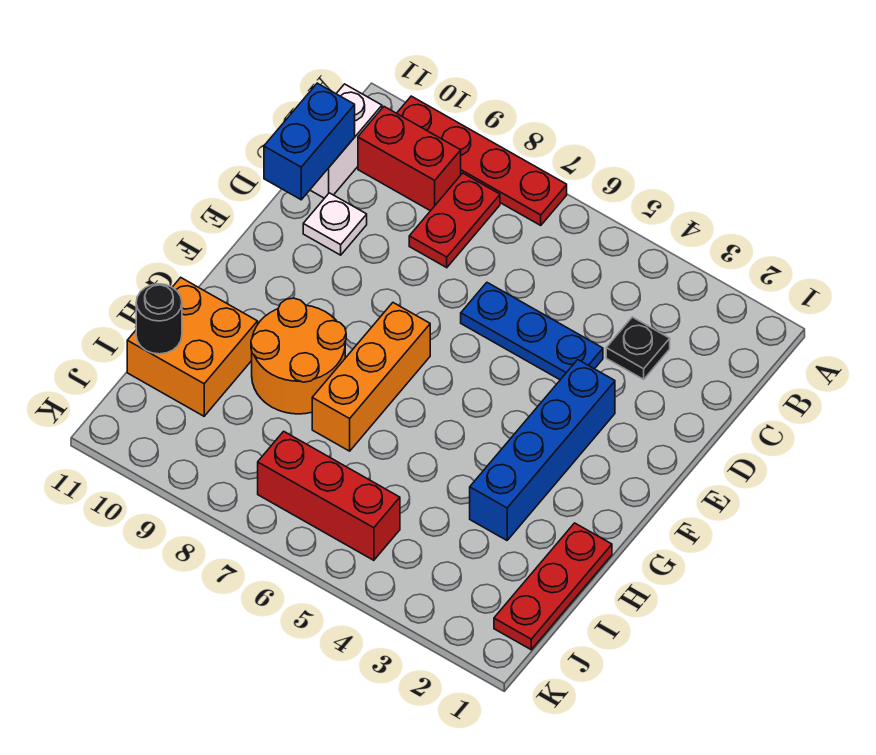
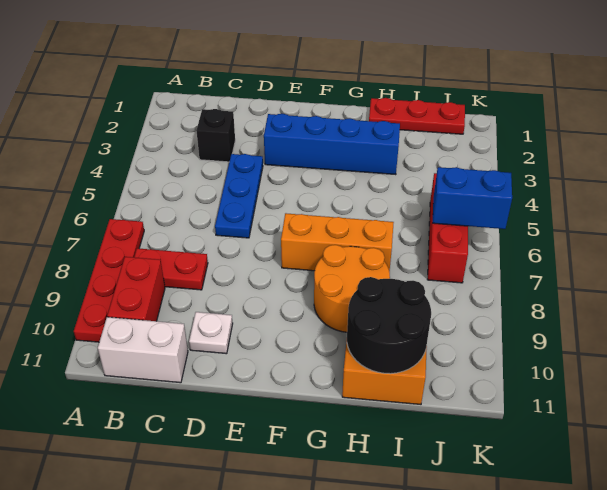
black 1x1 plate [606,317,670,379] -> black 1x1 brick [197,109,235,162]
blue 1x2 brick [264,83,355,200] -> blue 1x2 brick moved to [433,167,512,229]
black 1x1 round brick [136,284,182,354] -> black 2x2 round brick [347,277,431,374]

